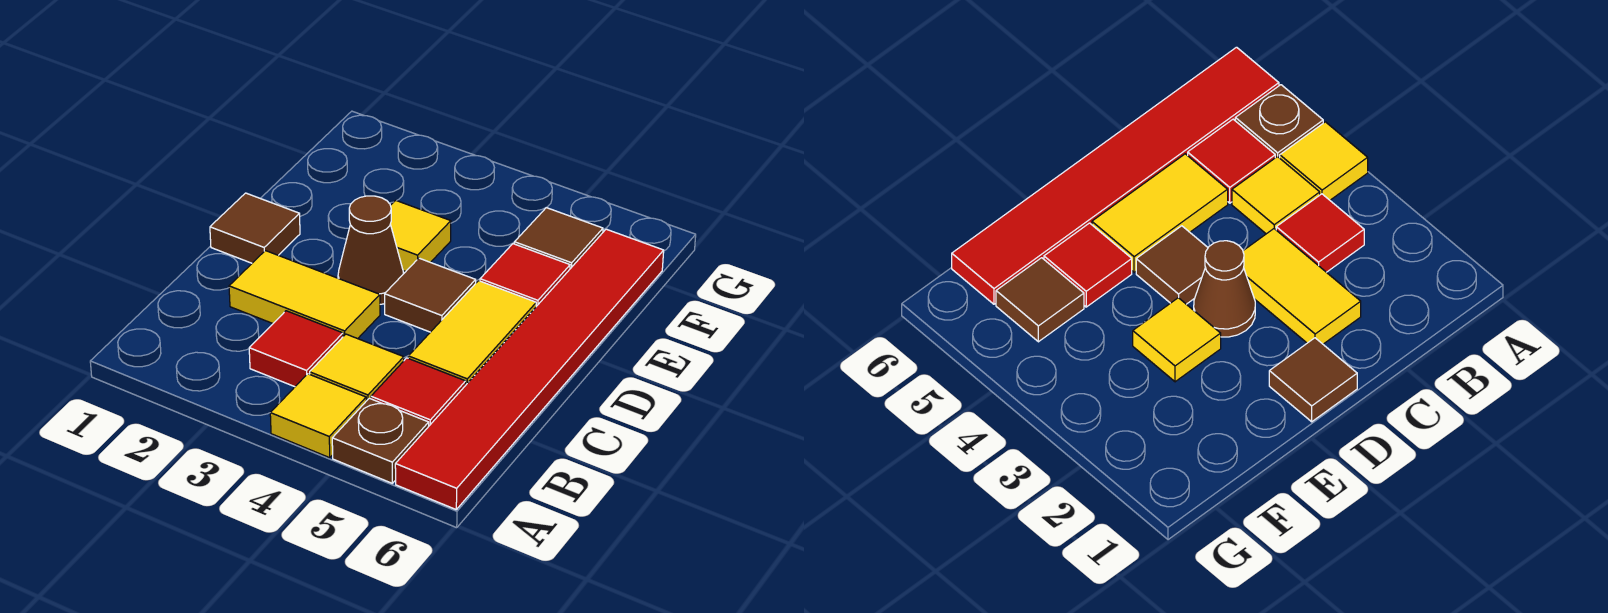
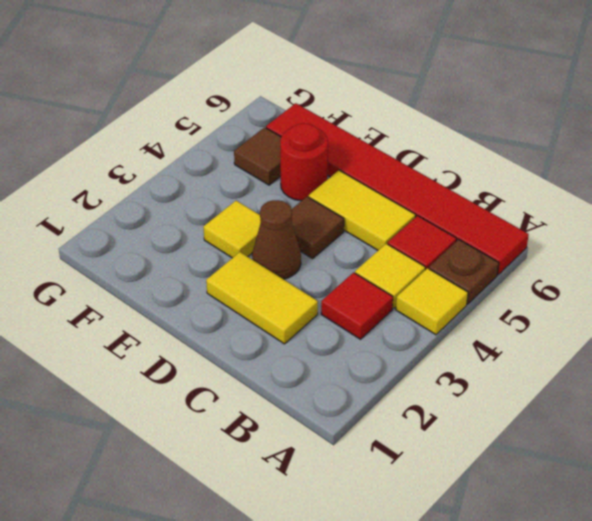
yellow 1x2 tile [229,251,380,339] -> yellow 1x2 tile turned to [206,252,318,344]
brown 1x1 tile [210,193,300,263] -> none
red 1x1 tile [480,244,570,306] -> red 1x1 round brick [280,124,328,201]

